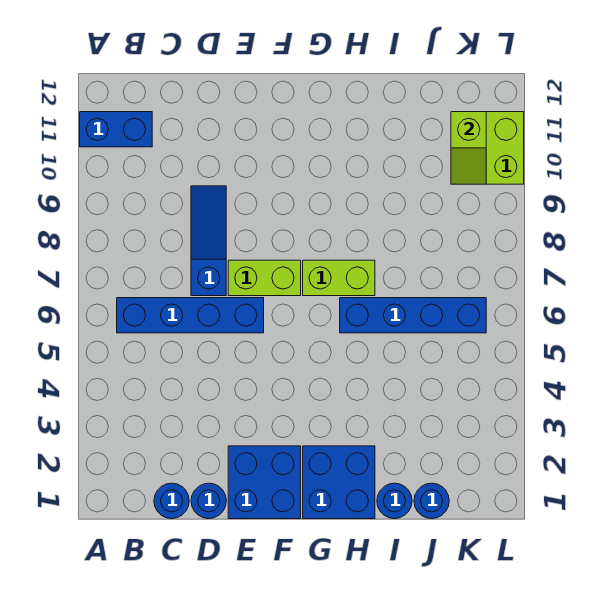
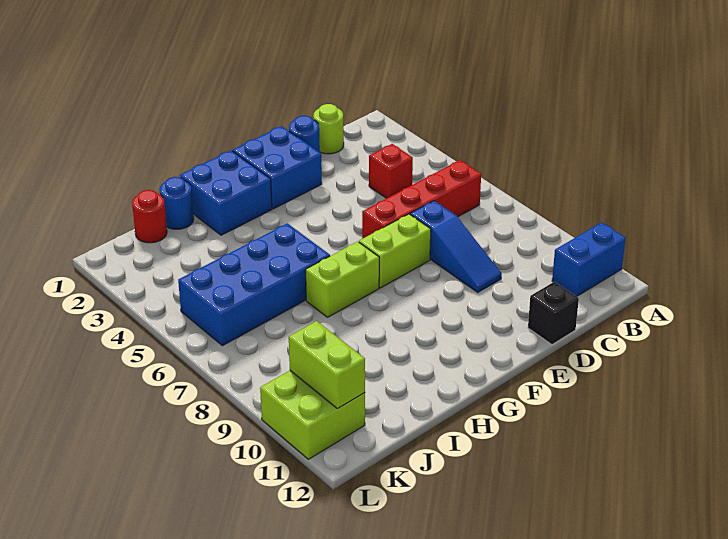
blue 1x4 brick [117,298,264,333] -> red 1x4 brick [362,160,481,239]
blue 1x1 round brick [154,483,189,519] -> lime 1x1 round brick [313,104,344,154]
none -> red 1x1 brick [369,144,413,198]
none -> black 1x1 brick [528,282,579,345]
blue 1x4 brick [340,298,486,333] -> blue 2x4 brick [178,223,330,346]
blue 1x1 round brick [414,483,449,519] -> red 1x1 round brick [132,190,167,243]
lime 1x2 slope [451,112,486,184] -> lime 1x2 brick [289,321,365,409]

